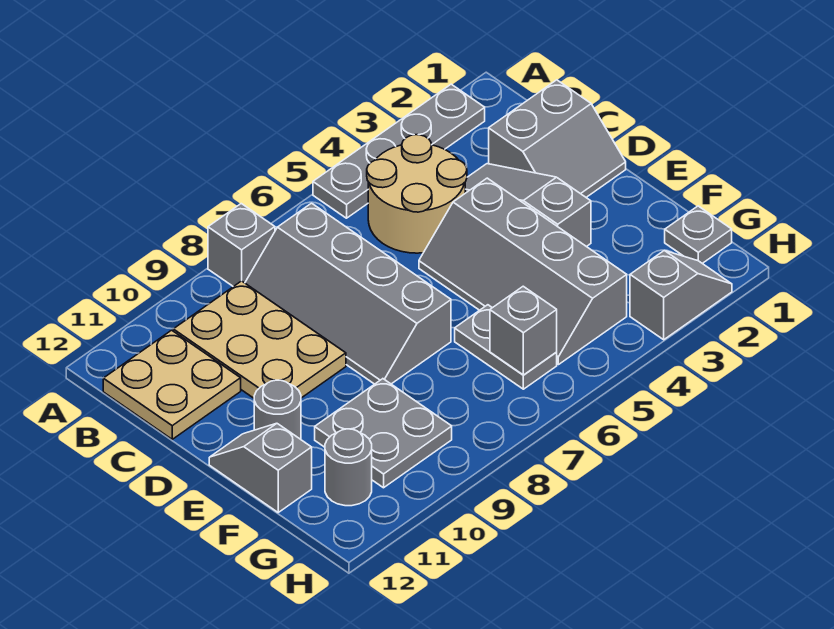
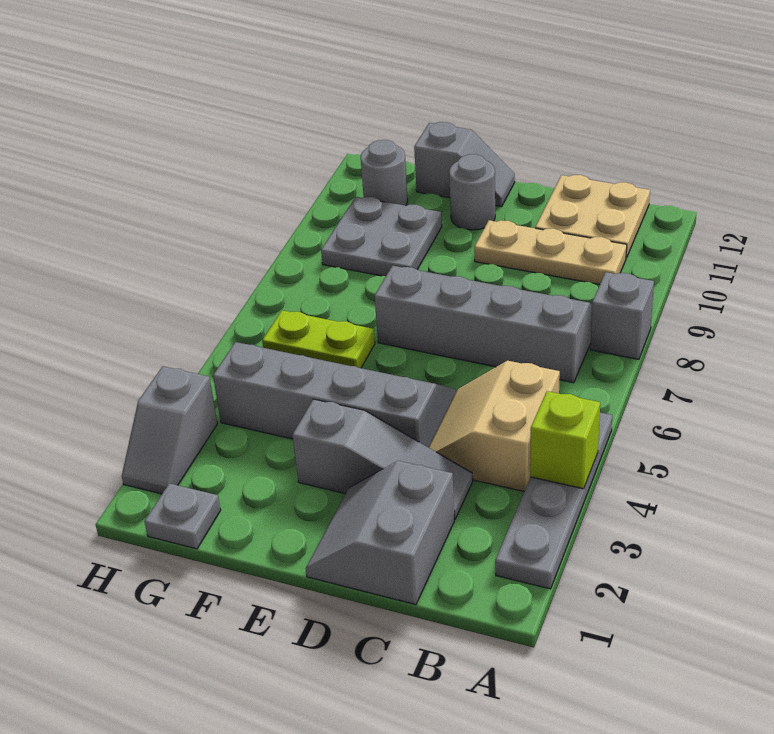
none -> lime 1x1 brick [530,391,600,489]
tan 2x2 round brick [367,135,467,253] -> tan 2x2 slope [429,361,560,491]
tan 2x3 plate [173,281,346,398] -> tan 1x3 plate [474,220,627,285]
grey 1x2 plate [455,305,557,389] -> lime 1x2 plate [262,310,375,368]
grey 1x1 brick [490,286,557,375] -> none

